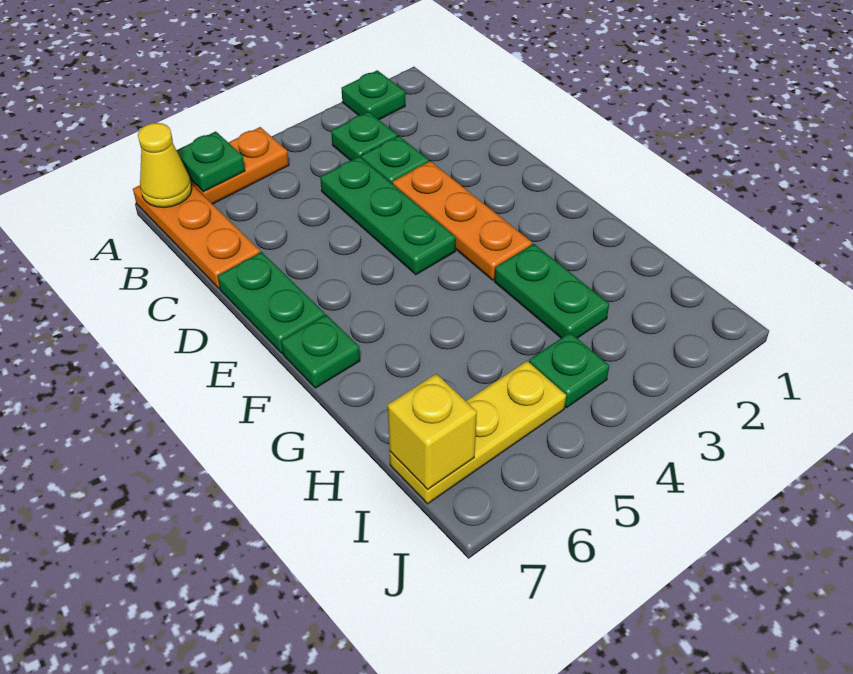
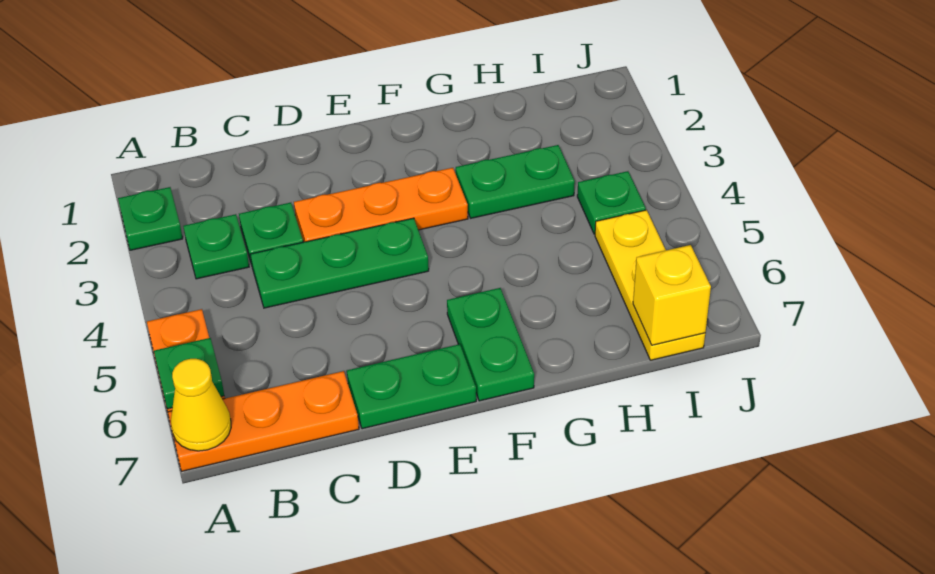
green 1x1 plate [281,315,360,388] -> green 1x2 plate [447,288,534,401]

